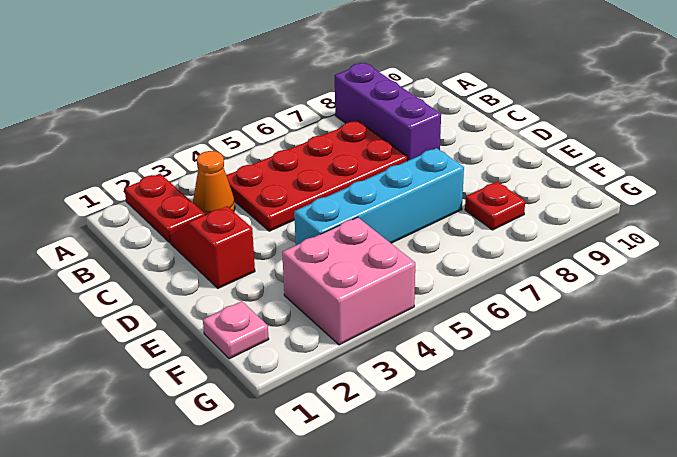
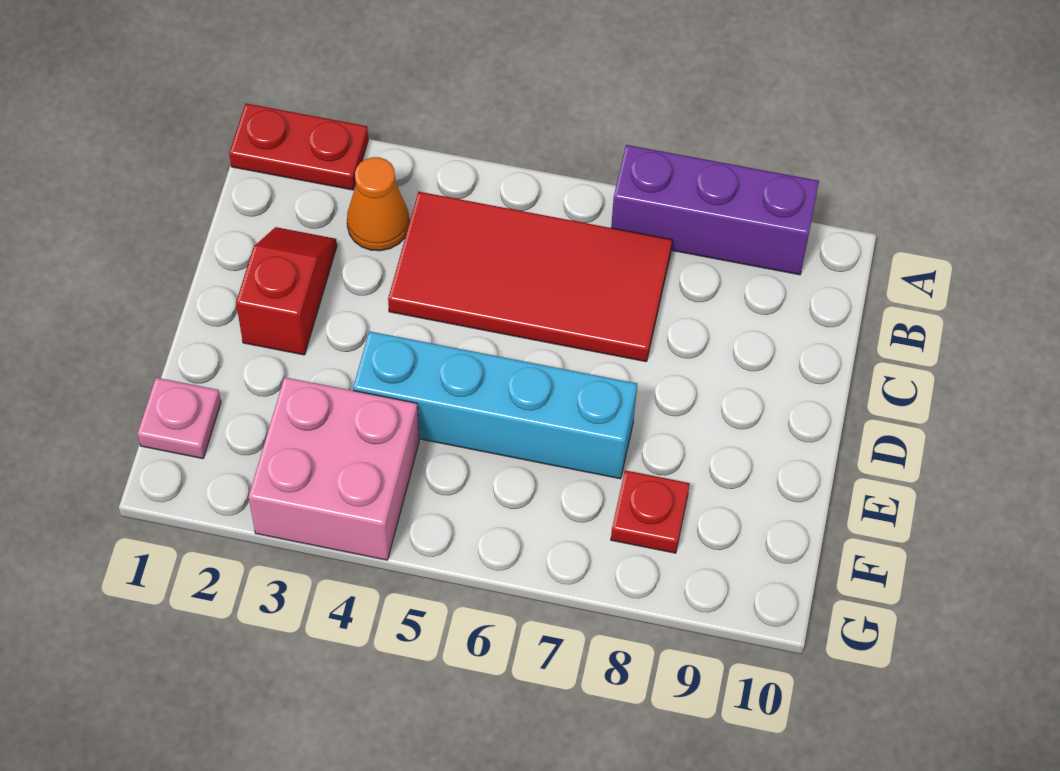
red 1x2 plate [124,174,205,242] -> red 1x2 plate turned to [229,103,368,190]
purple 1x3 brick [335,63,441,161] -> purple 1x3 brick turned to [611,145,819,275]
red 2x4 plate [226,121,407,231] -> red 2x4 tile [388,192,672,362]

